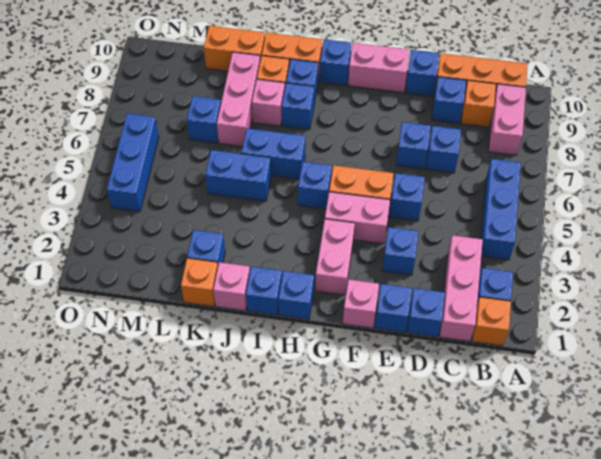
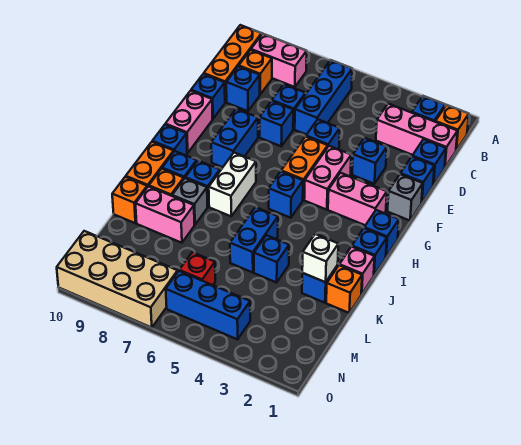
blue 1x3 brick [481,159,521,260] -> blue 1x3 brick turned to [295,60,352,135]
pink 1x1 brick [343,280,379,328] -> grey 1x1 brick [388,174,423,221]
none -> white 1x2 brick [209,153,256,216]
blue 1x2 brick [242,128,305,179] -> blue 1x2 brick moved to [211,109,258,167]
pink 1x1 brick [252,79,285,126] -> grey 1x1 brick [172,178,207,225]
none -> white 1x1 brick [302,234,338,282]
pink 1x3 brick [217,52,260,146] -> pink 1x2 brick [136,186,194,243]
orange 1x2 brick [204,26,265,71] -> orange 1x1 brick [112,177,147,223]
blue 1x1 brick [187,96,221,143] -> blue 1x1 brick moved to [254,235,289,282]
none -> red 1x1 brick [179,252,215,285]
none -> tan 2x4 brick [57,231,178,328]

